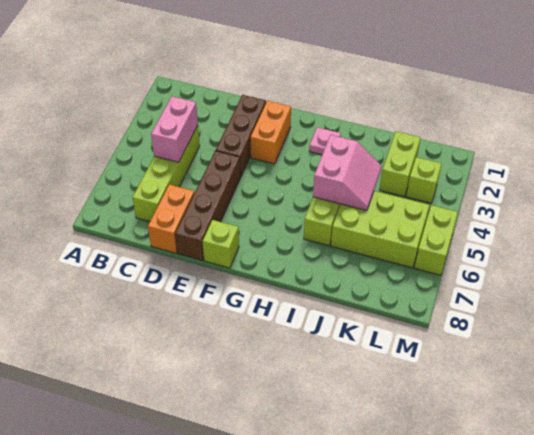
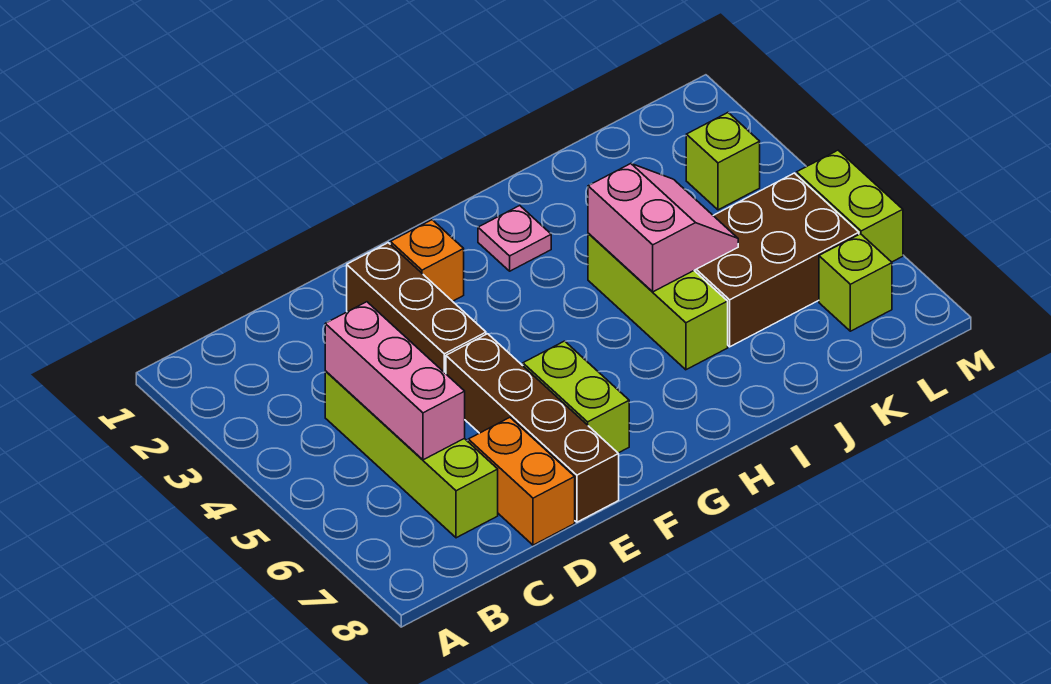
pink 1x2 brick [151,96,198,162] -> pink 1x3 brick [325,302,465,460]
orange 1x2 brick [251,101,291,164] -> orange 1x1 brick [390,220,464,301]
lime 1x1 brick [203,220,239,268] -> lime 1x1 brick moved to [819,234,892,331]
lime 2x3 brick [331,191,429,268] -> brown 2x3 brick [694,173,859,347]
lime 1x2 brick [380,131,421,197] -> lime 1x2 brick moved to [523,341,629,453]

